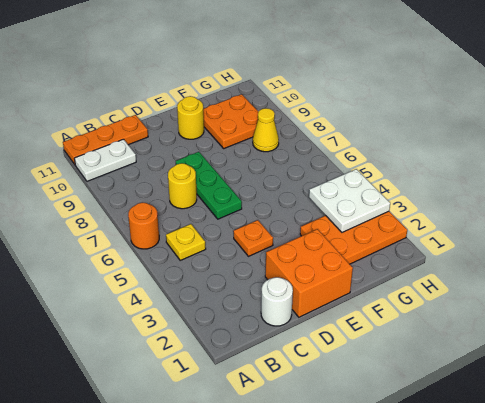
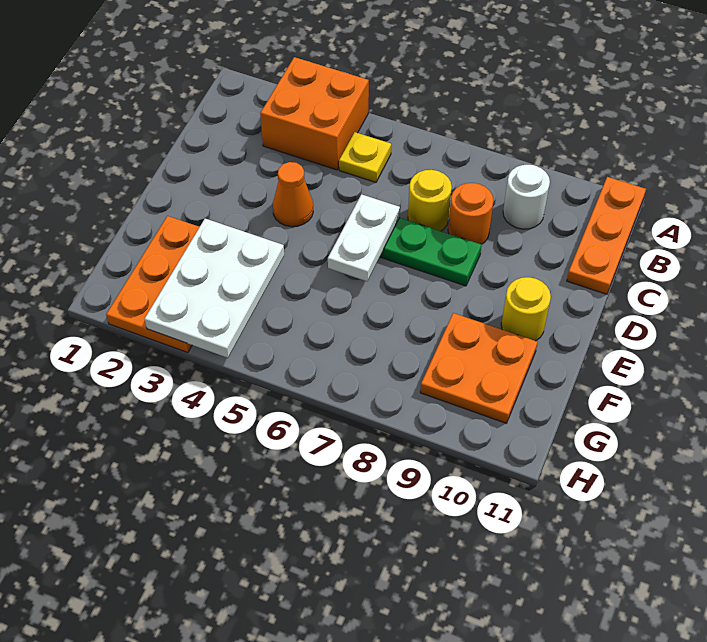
orange 1x1 round brick [128,203,159,249] -> orange 1x1 round brick moved to [448,183,494,244]
white 1x2 plate [74,139,136,181] -> white 1x2 plate moved to [328,194,400,281]
white 1x1 round brick [261,277,293,326] -> white 1x1 round brick moved to [503,165,550,229]
orange 2x2 brick [265,229,353,317] -> orange 2x2 brick moved to [260,57,369,170]
orange 1x1 plate [233,220,273,256] -> orange 1x1 cone [273,162,313,227]
white 2x2 plate [309,169,390,232] -> white 2x3 plate [145,219,284,358]
yellow 1x1 cone [253,108,279,152] -> none

